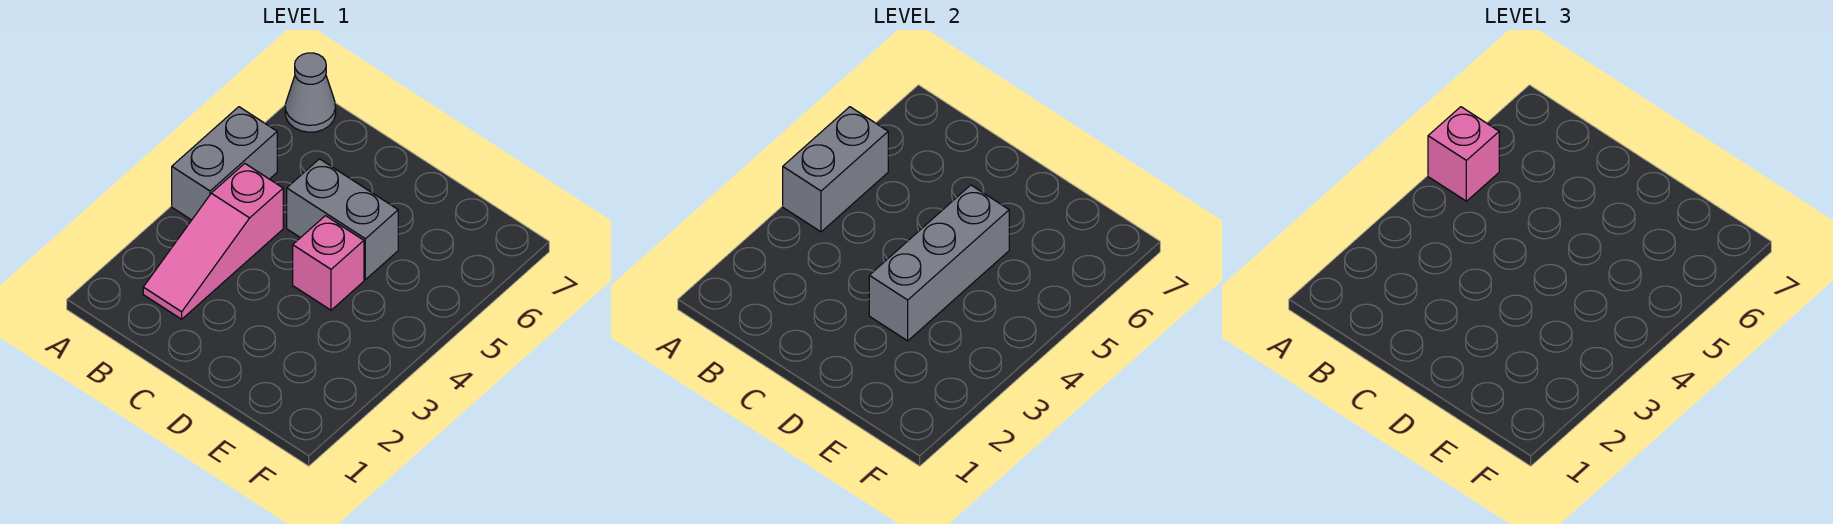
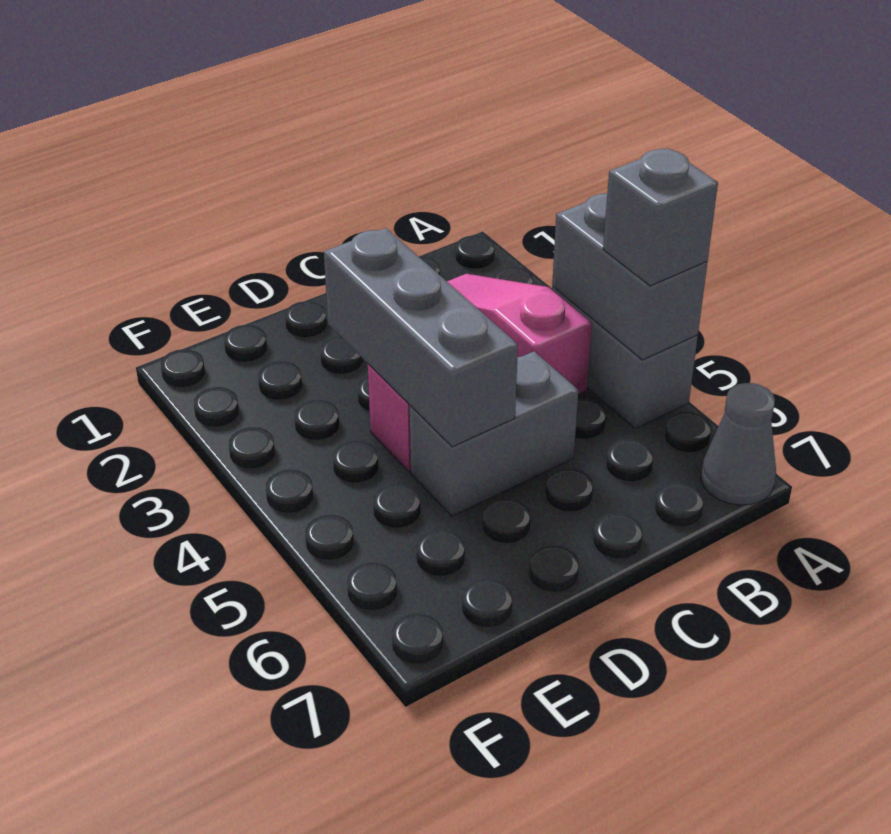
pink 1x1 brick [1428,107,1499,201] -> grey 1x1 brick [603,148,718,286]

